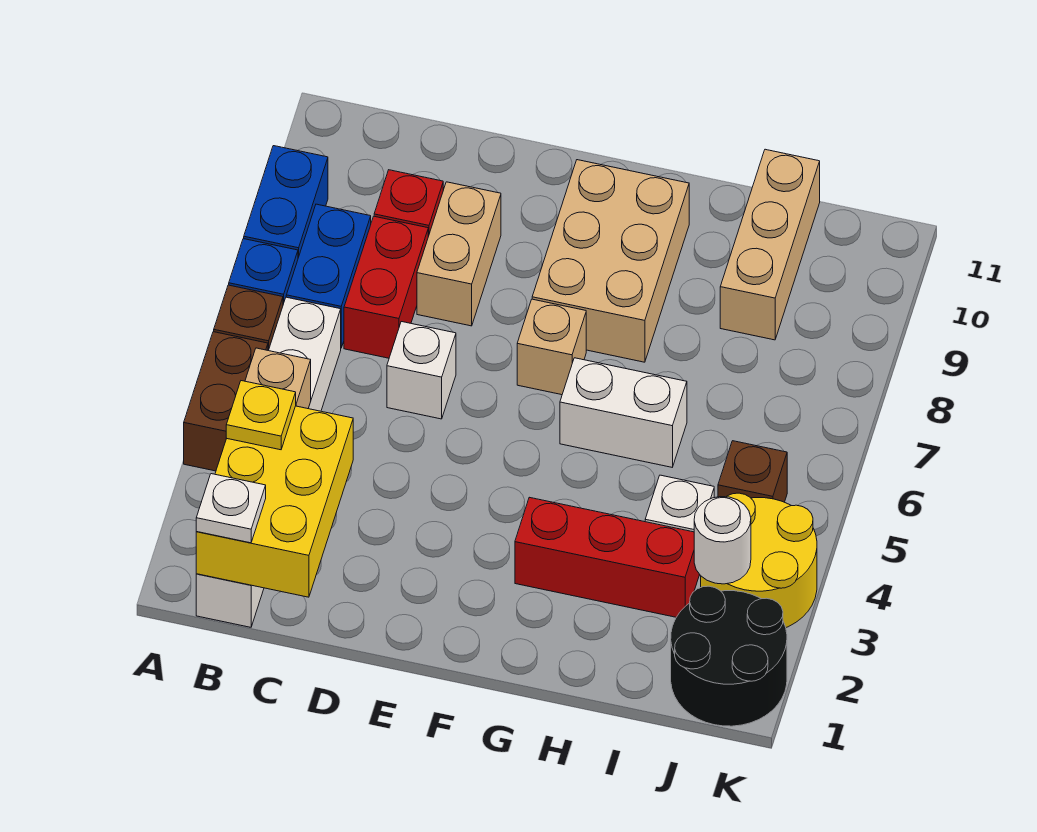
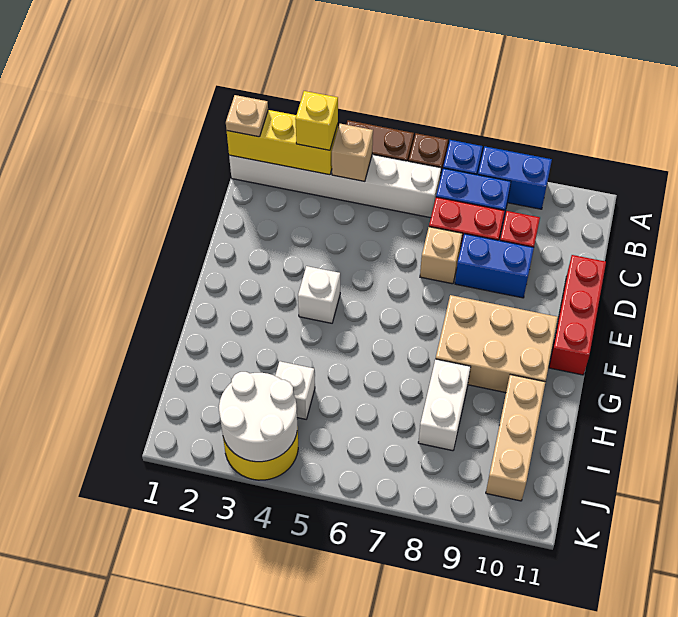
yellow 2x3 brick [196,406,353,597] -> yellow 1x3 brick [227,110,338,175]
white 1x1 plate [196,474,266,543] -> tan 1x1 plate [226,95,268,137]
yellow 1x1 plate [226,381,296,450] -> yellow 1x1 brick [295,91,338,150]
white 1x1 brick [387,322,456,419] -> white 1x1 brick moved to [298,266,340,323]
tan 1x2 brick [417,182,501,326] -> blue 1x2 brick [455,234,534,298]
tan 1x1 brick [517,299,586,395] -> tan 1x1 brick moved to [420,227,462,284]
red 1x3 brick [515,497,699,617] -> red 1x3 brick moved to [549,255,606,375]
white 1x2 brick [560,358,687,467] -> white 1x2 brick moved to [418,359,470,451]
tan 1x3 brick [720,149,820,340] -> tan 1x3 brick turned to [486,375,545,501]
black 2x2 round brick [671,586,787,726] -> none
white 1x1 round brick [694,497,751,584] -> white 2x2 round brick [219,372,297,462]
brown 1x1 brick [718,441,787,502] -> none

